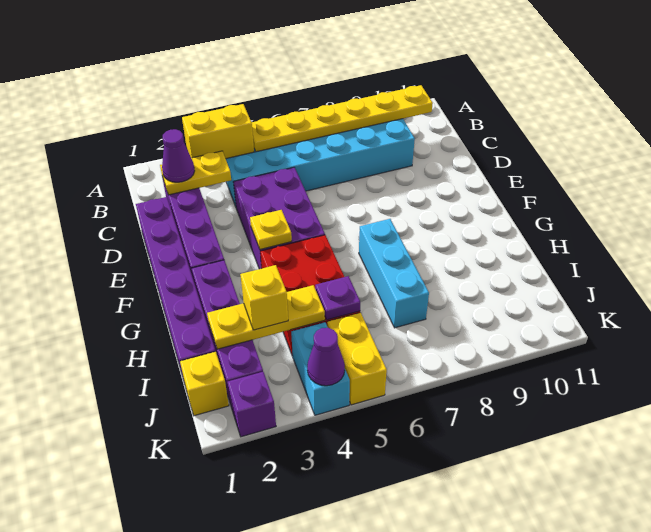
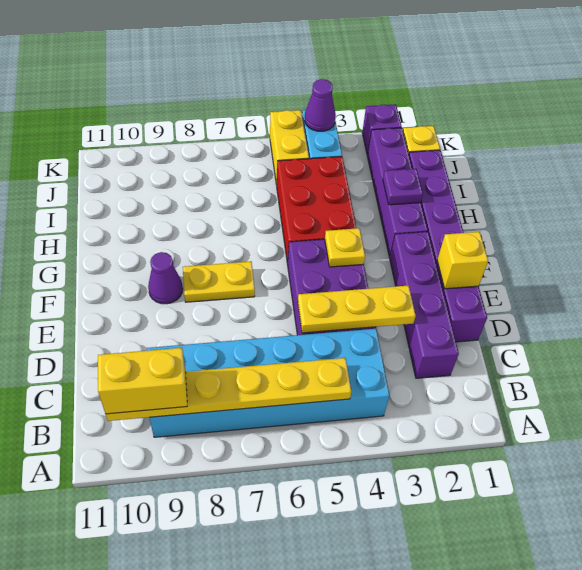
yellow 1x2 brick [182,104,254,159] -> yellow 1x2 brick moved to [98,348,187,414]
yellow 1x2 plate [160,151,231,195] -> yellow 1x2 plate moved to [183,261,255,302]
purple 1x1 cone [162,129,195,182] -> purple 1x1 cone moved to [148,252,183,304]
cyan 1x3 brick [359,219,429,328] -> none
yellow 1x3 plate [207,285,325,349] -> yellow 1x3 plate moved to [298,285,416,333]
yellow 1x1 brick [240,265,288,330] -> yellow 1x1 brick moved to [437,232,488,289]
purple 1x1 plate [315,276,360,320] -> purple 1x1 plate moved to [383,169,423,205]

